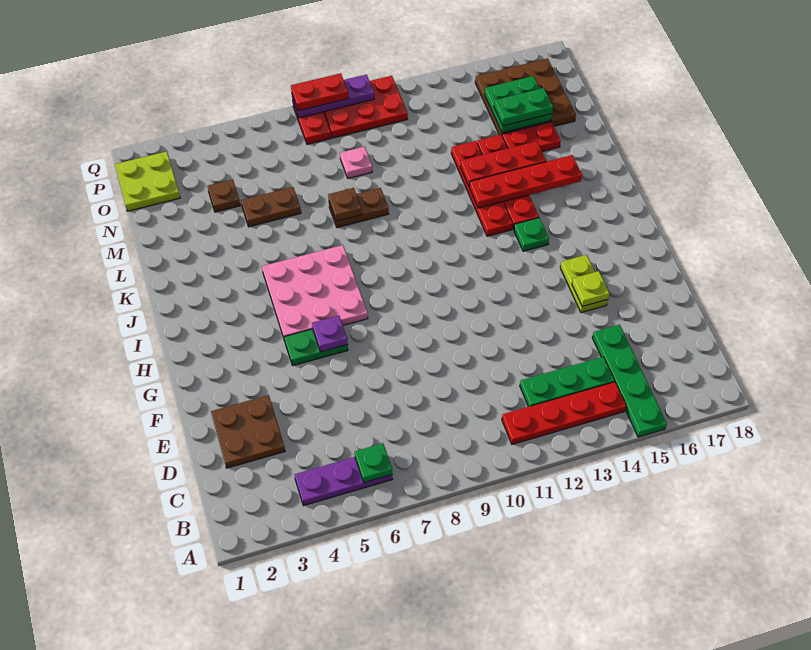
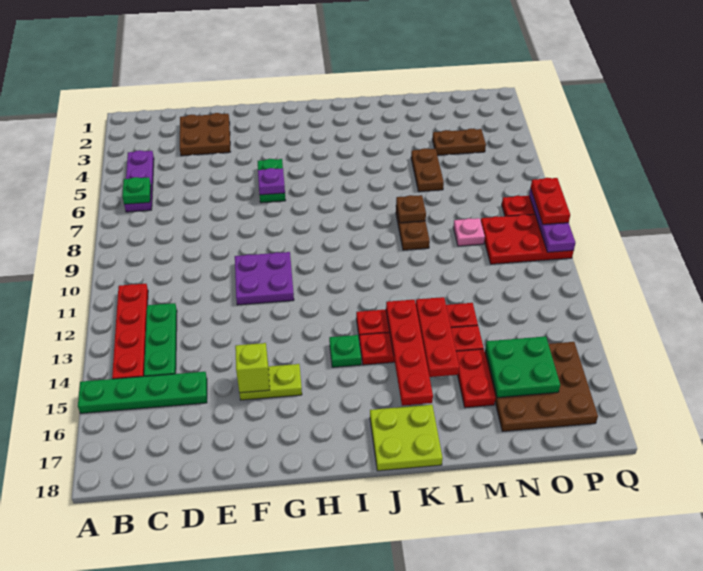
none -> purple 2x2 plate [235,252,294,305]
lime 1x1 plate [572,271,609,306] -> lime 1x1 brick [235,343,270,393]
pink 3x3 plate [262,245,368,338] -> none
brown 1x1 plate [208,179,240,212] -> brown 1x2 plate [432,129,486,155]
green 1x2 plate [494,88,553,126] -> none
lime 2x2 plate [115,151,180,211] -> lime 2x2 plate moved to [370,405,443,471]
red 2x3 plate [324,76,408,138] -> red 2x3 plate turned to [481,214,574,264]

